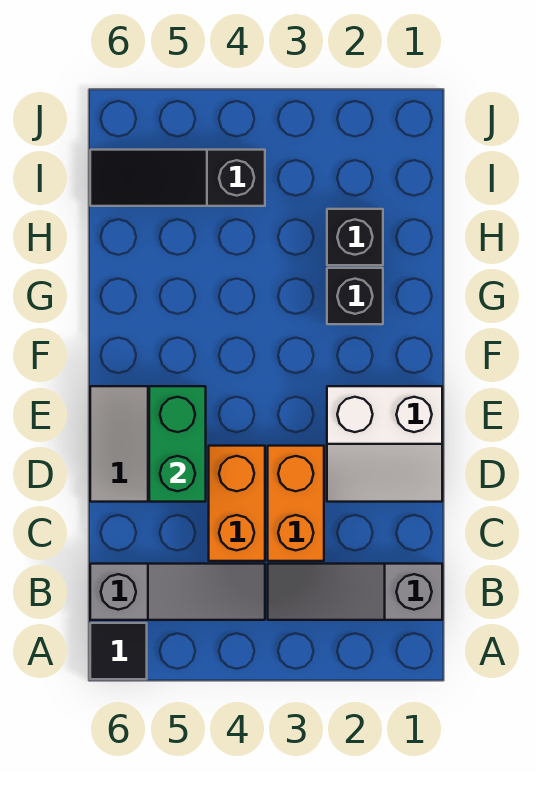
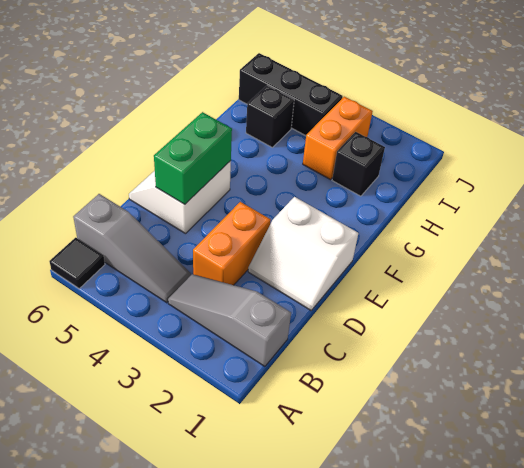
orange 1x2 brick [209,446,265,561] -> orange 1x2 brick moved to [303,97,373,180]
black 1x1 brick [327,268,383,324] -> black 1x1 brick moved to [246,85,294,148]
black 1x3 slope [90,150,265,206] -> black 1x3 brick [239,53,343,136]

